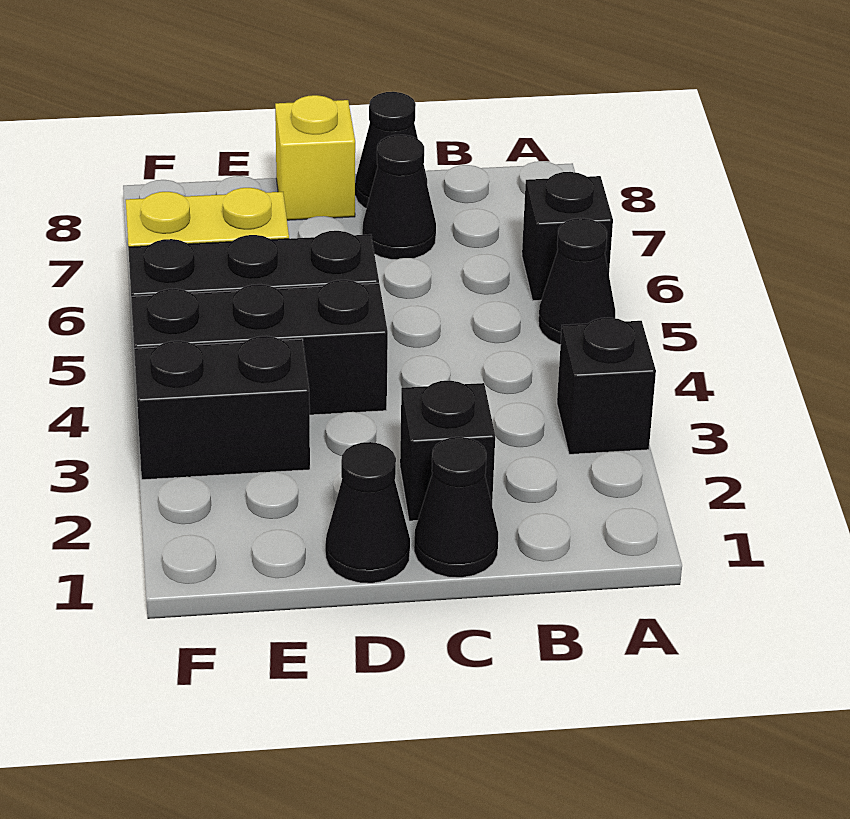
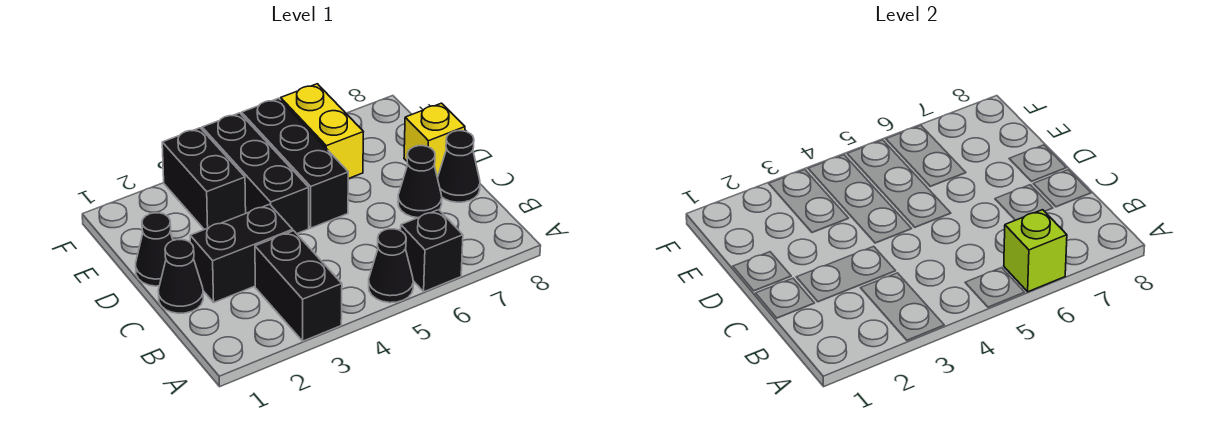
black 1x1 brick [557,318,656,454] -> black 1x2 brick [255,231,342,341]
none -> lime 1x1 brick [1004,210,1067,292]
black 1x1 brick [400,381,495,521] -> black 1x2 brick [190,204,293,302]

